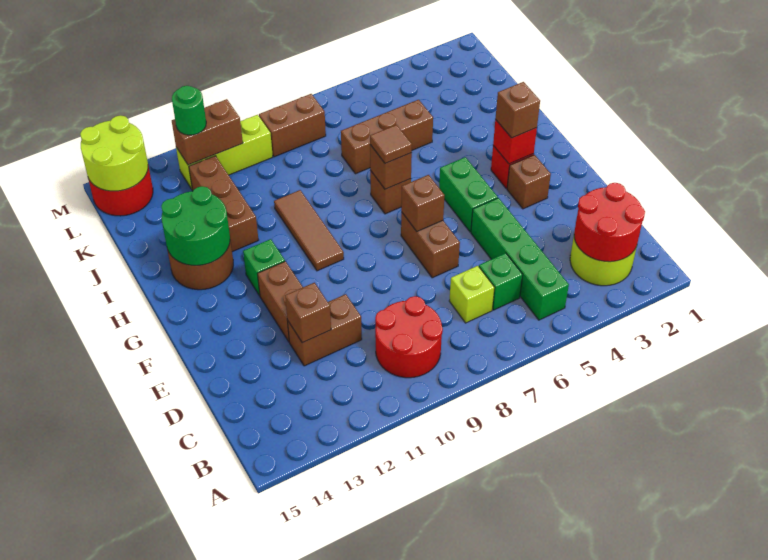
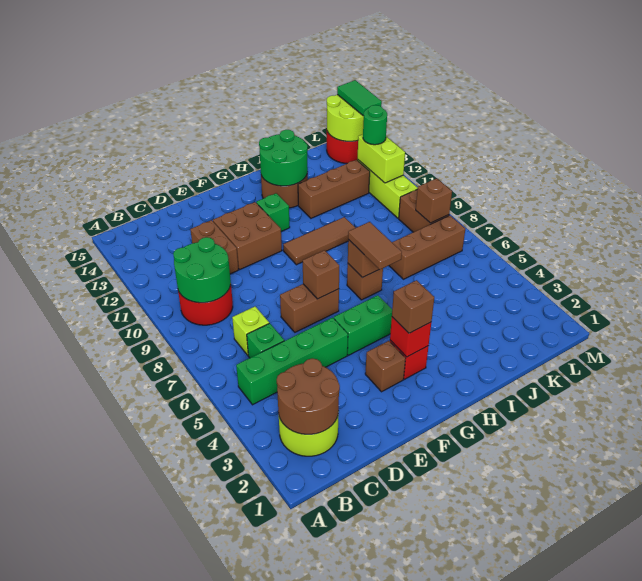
red 2x2 round brick [574,183,645,262] -> brown 2x2 round brick [277,359,340,434]
none -> green 2x2 round brick [173,237,231,303]
brown 1x1 brick [285,283,331,343] -> brown 1x1 brick moved to [416,178,452,223]
brown 1x2 brick [258,261,303,341] -> brown 2x2 brick [213,202,282,269]
brown 1x1 tile [370,125,412,164] -> brown 1x2 tile [348,222,402,270]
brown 1x3 brick [341,100,433,174] -> brown 1x3 brick turned to [389,215,465,279]
brown 1x2 brick [172,99,243,165] -> lime 1x2 brick [358,134,405,183]
none -> green 1x2 tile [337,80,382,115]

